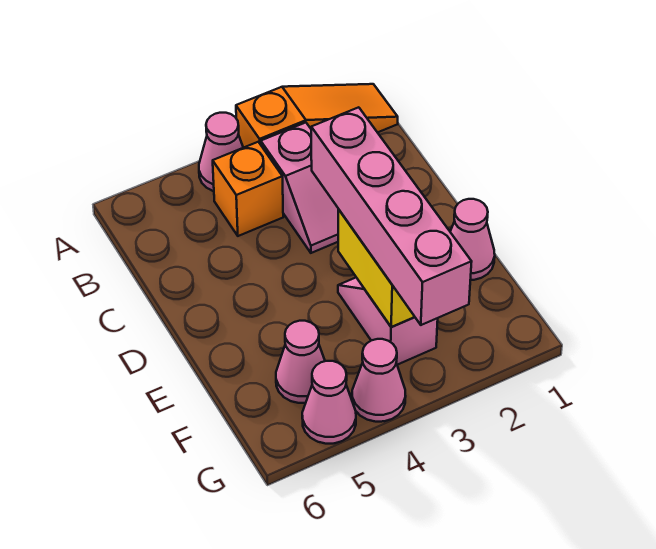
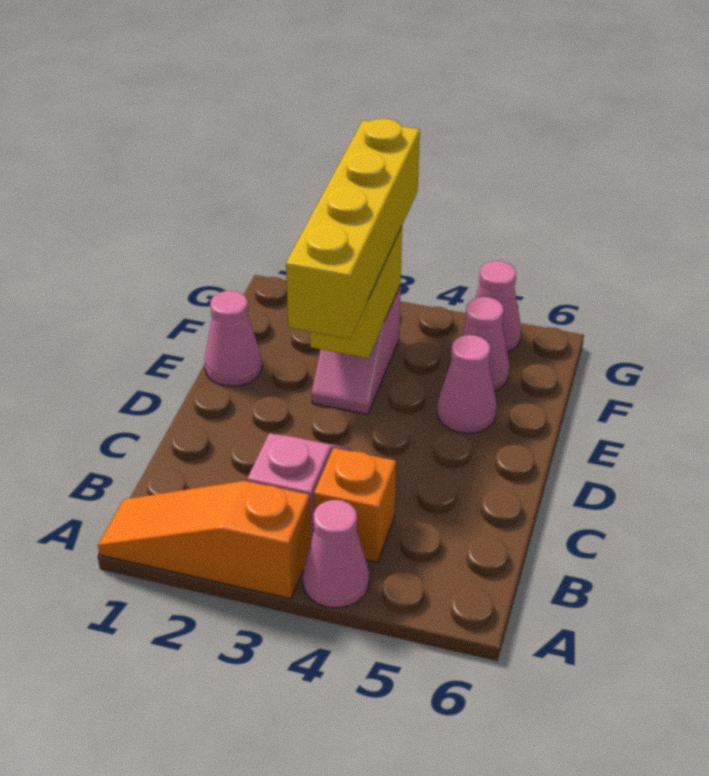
pink 1x4 brick [311,107,472,325] -> yellow 1x4 brick [286,119,420,339]
pink 1x1 cone [352,339,406,422] -> pink 1x1 cone moved to [437,335,497,433]

